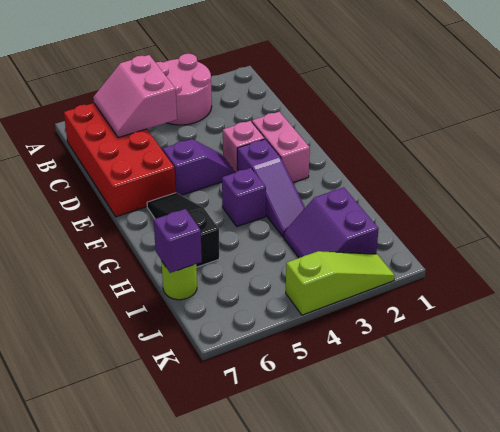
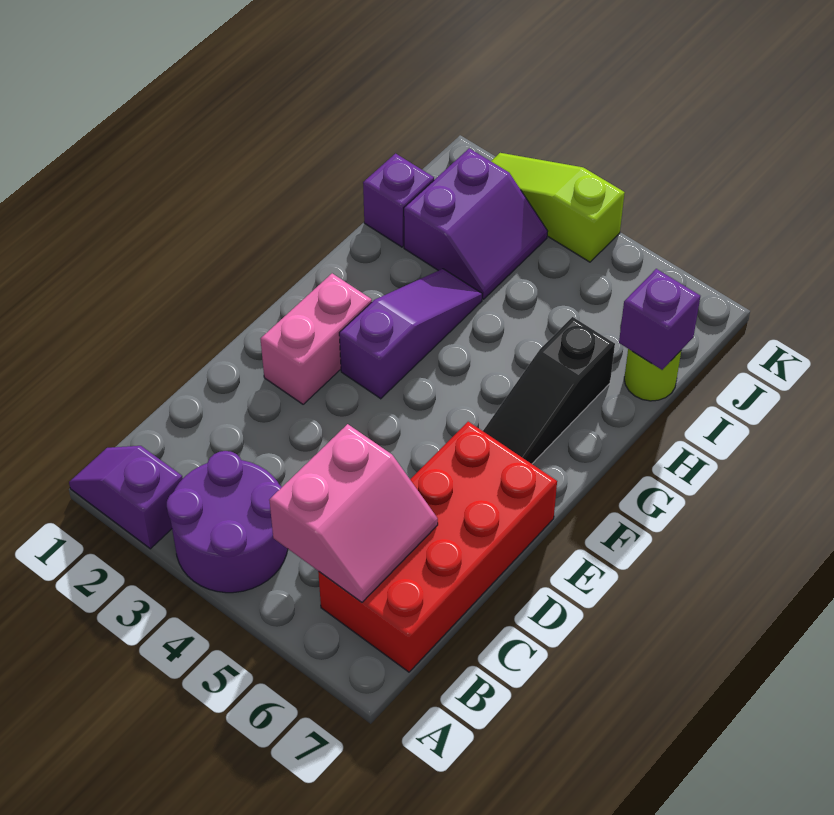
pink 2x2 round brick [156,54,212,125] -> purple 2x2 round brick [167,451,288,593]
pink 1x1 brick [223,121,265,172] -> none
purple 1x2 slope [163,139,235,195] -> purple 1x2 slope moved to [69,446,183,549]
purple 1x1 brick [222,168,266,227] -> purple 1x1 brick moved to [363,154,434,247]

